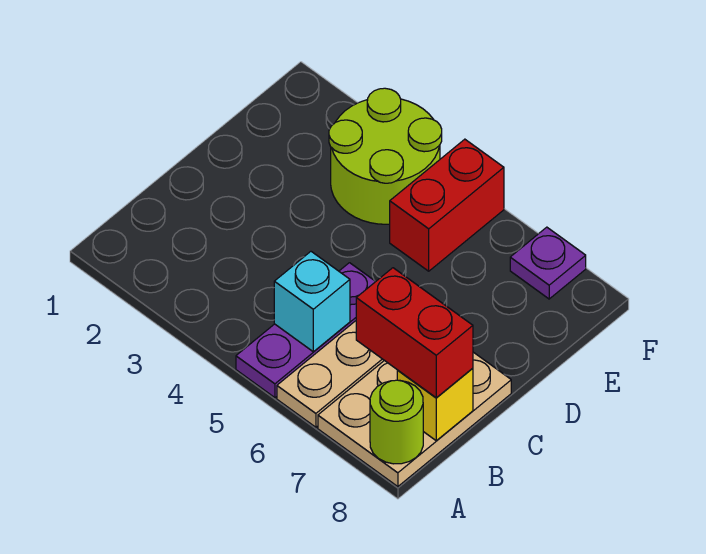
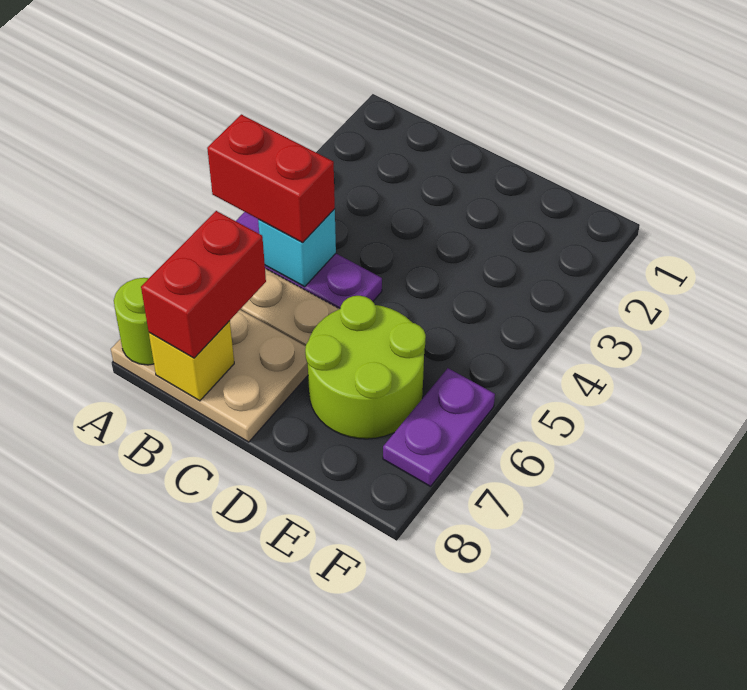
lime 2x2 round brick [329,88,442,224] -> lime 2x2 round brick moved to [305,296,426,439]
red 1x2 brick [390,139,504,271] -> red 1x2 brick moved to [207,114,335,243]
purple 1x1 plate [510,227,586,299] -> purple 1x2 plate [383,368,495,486]

